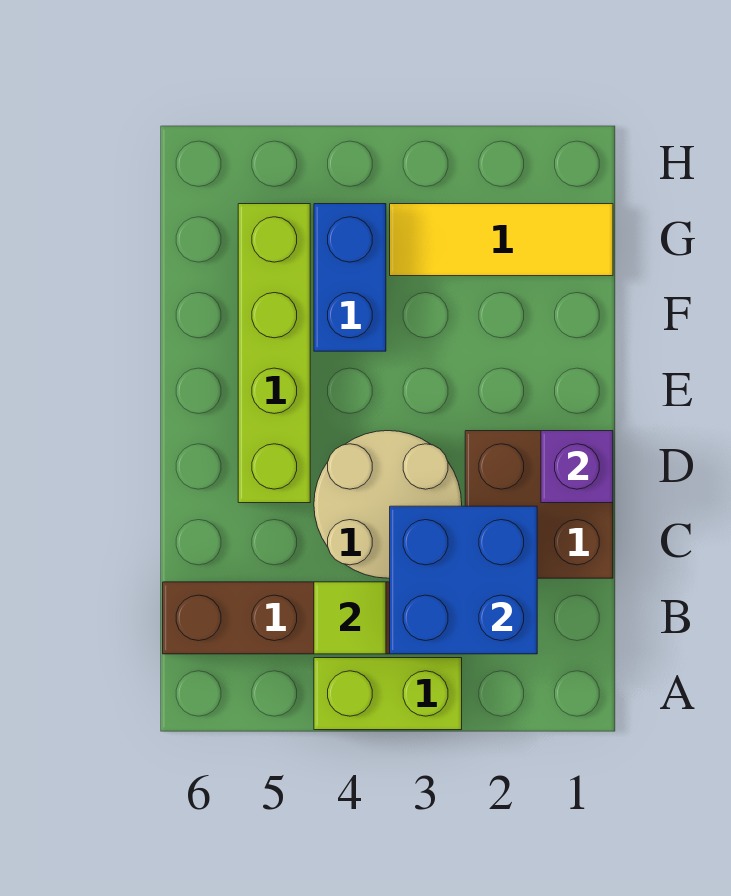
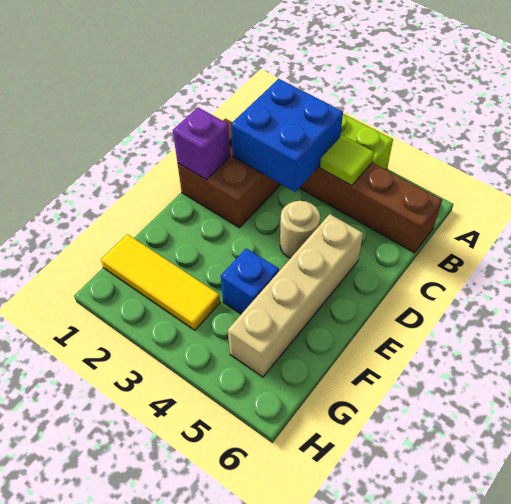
tan 2x2 round brick [314,431,462,578] -> tan 1x1 round brick [280,201,320,258]
lime 1x4 brick [238,204,310,503] -> tan 1x4 brick [228,214,363,377]
blue 1x2 brick [314,204,386,351] -> blue 1x1 brick [221,248,279,314]

